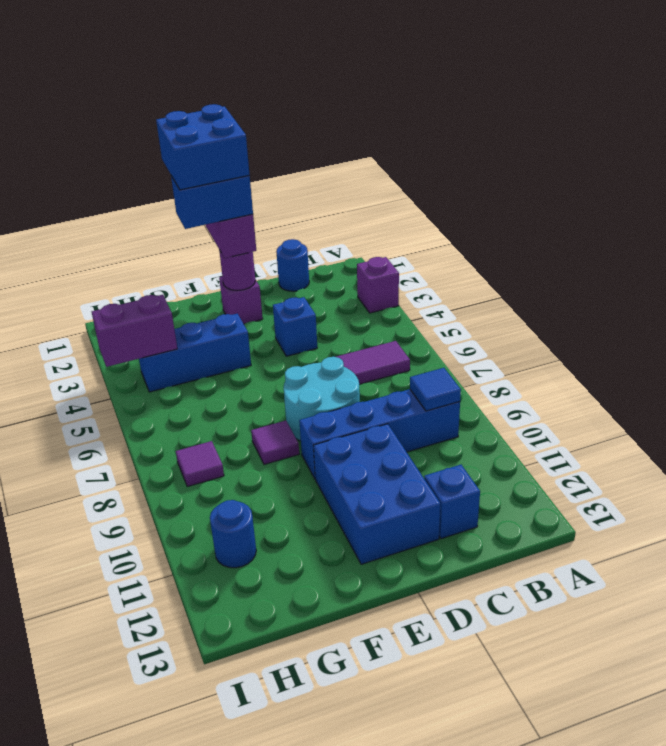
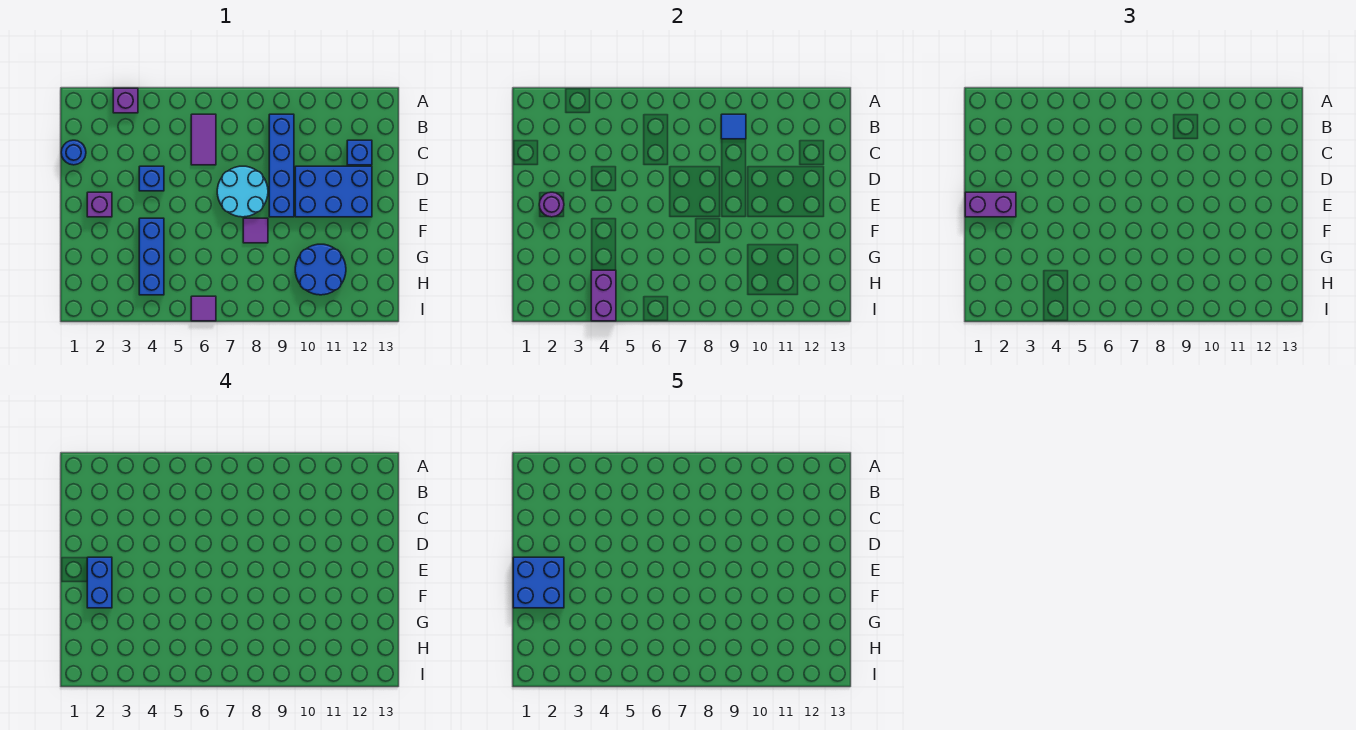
purple 1x1 tile [176,441,224,487] -> purple 1x1 tile moved to [191,296,216,321]
blue 1x1 round brick [210,500,256,568] -> blue 2x2 round brick [295,244,346,295]

